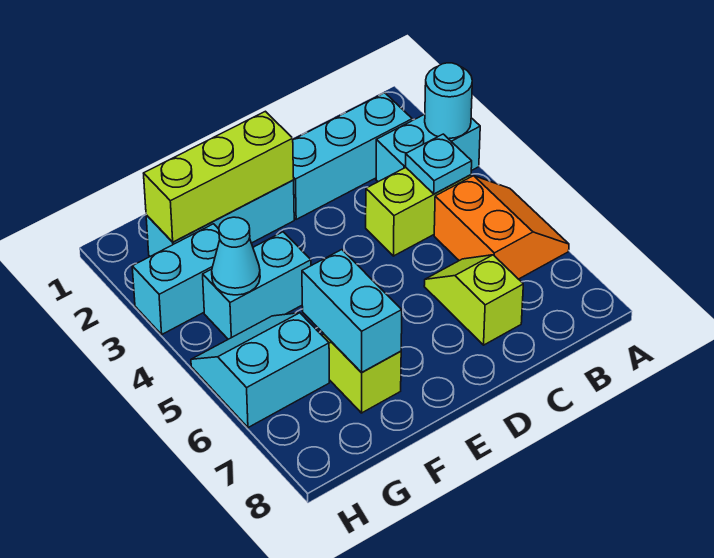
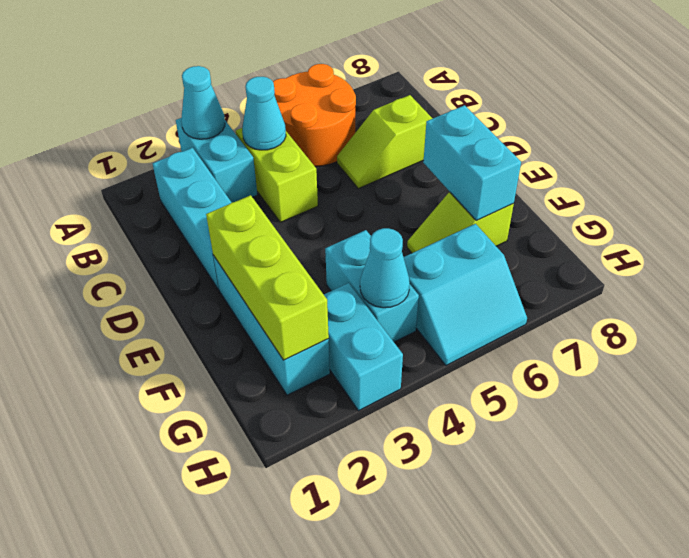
cyan 1x1 round brick [425,63,472,139] -> cyan 1x1 cone [181,66,225,139]
orange 2x2 slope [434,176,569,279] -> orange 2x2 round brick [273,64,356,167]
cyan 1x1 plate [406,134,472,194] -> cyan 1x1 cone [242,77,286,150]
cyan 1x2 brick [302,250,402,373] -> cyan 1x2 brick turned to [423,105,521,221]
cyan 2x2 slope [191,313,329,428] -> cyan 2x2 slope turned to [404,224,527,365]

